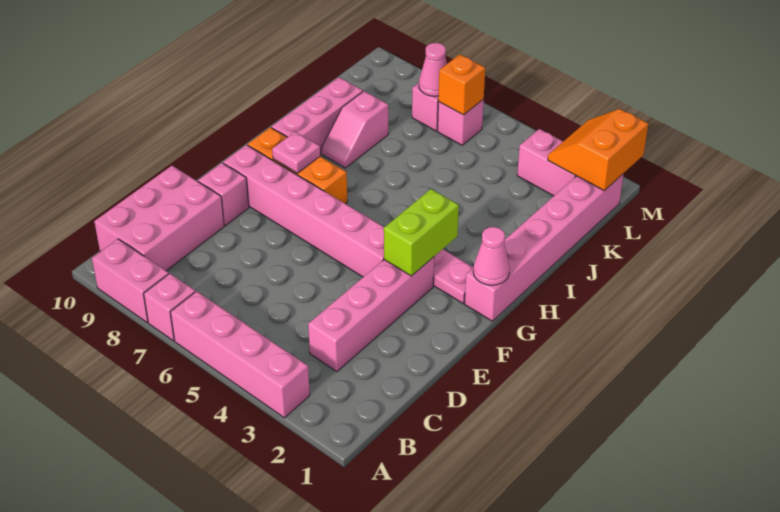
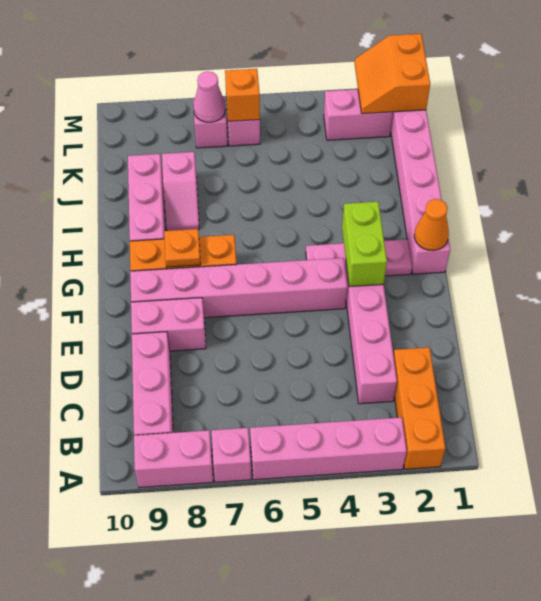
none -> orange 1x3 brick [393,347,445,469]
pink 2x3 brick [94,166,224,271] -> pink 1x3 brick [132,332,173,435]
pink 1x1 brick [198,163,249,225] -> pink 1x2 brick [131,298,206,351]
pink 1x1 cone [473,227,510,285] -> orange 1x1 cone [414,199,449,251]
pink 1x1 plate [272,132,320,173] -> orange 1x1 plate [164,229,201,267]

